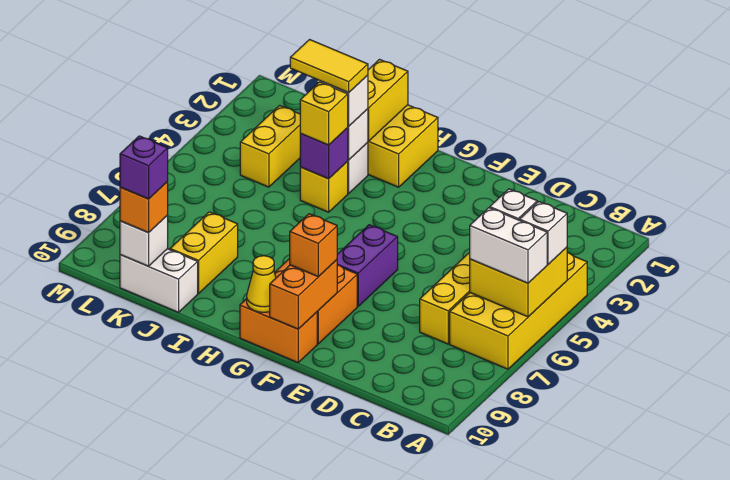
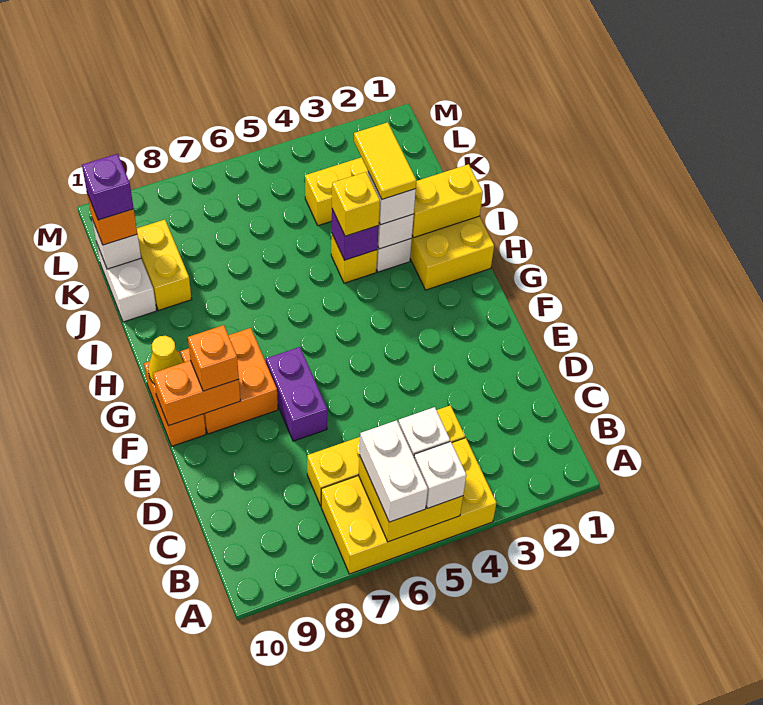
purple 1x2 brick [337,225,398,306] -> purple 1x2 brick turned to [266,347,327,441]
yellow 1x2 brick [170,212,238,294] -> yellow 1x2 brick turned to [137,220,192,310]

